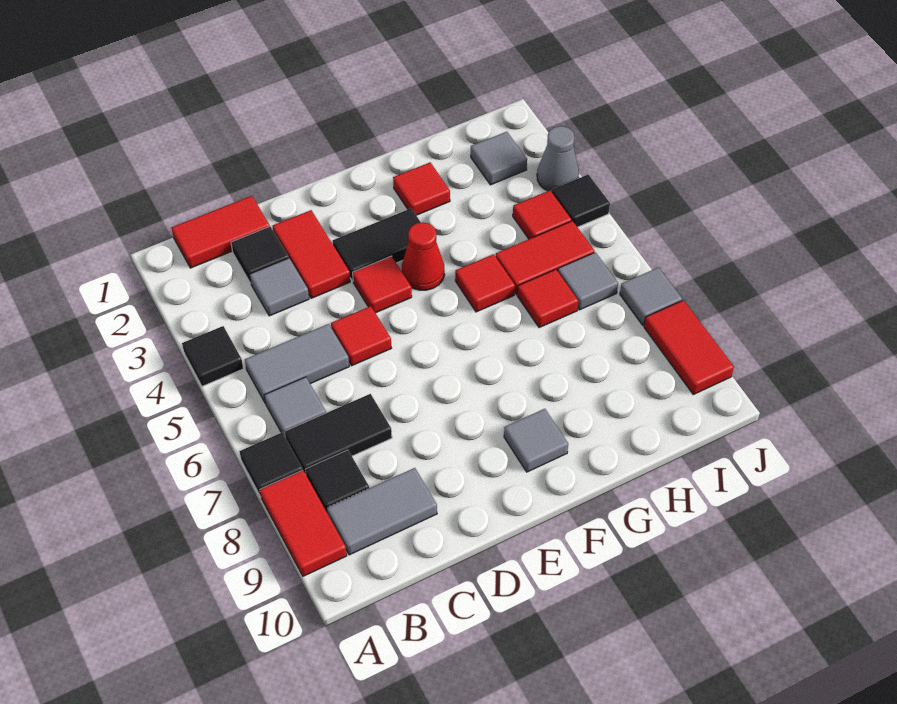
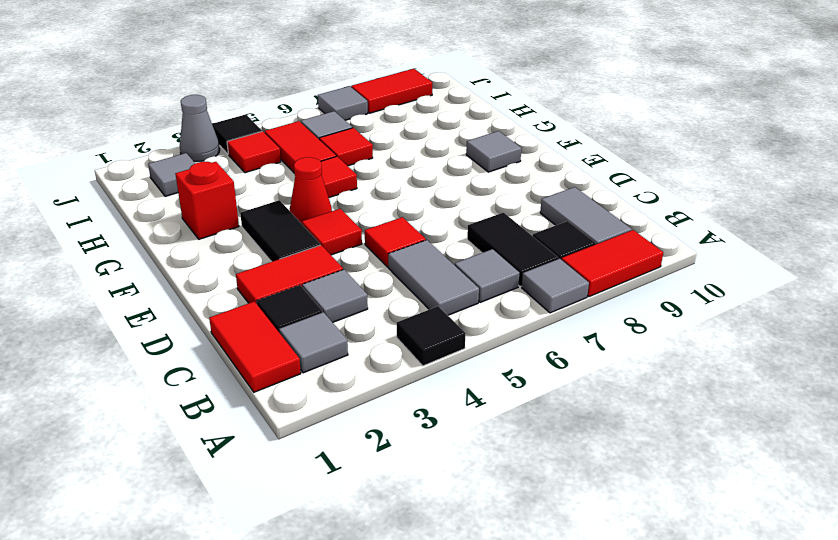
black 1x1 tile [239,433,302,497] -> grey 1x1 tile [522,259,589,313]
none -> grey 1x1 tile [279,312,348,373]
red 1x1 tile [393,163,450,215] -> red 1x1 brick [175,162,239,239]

